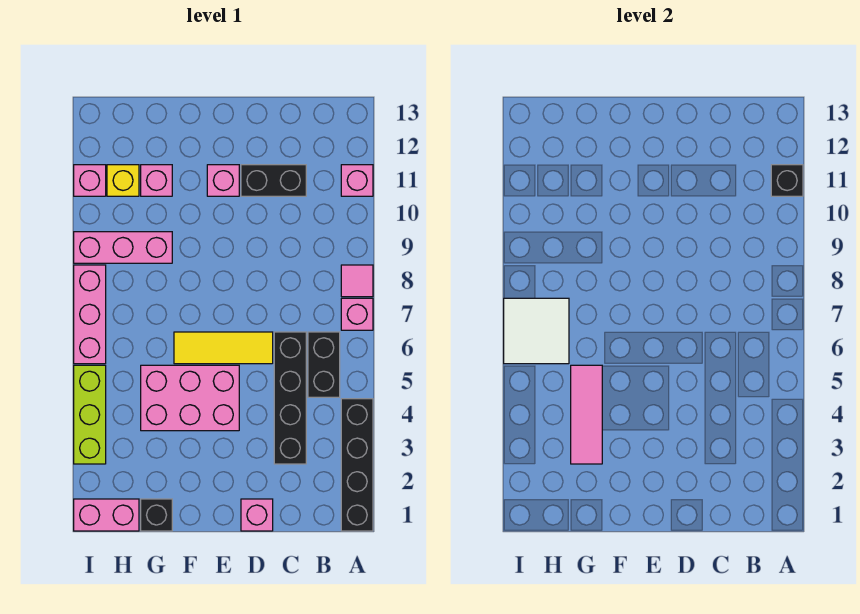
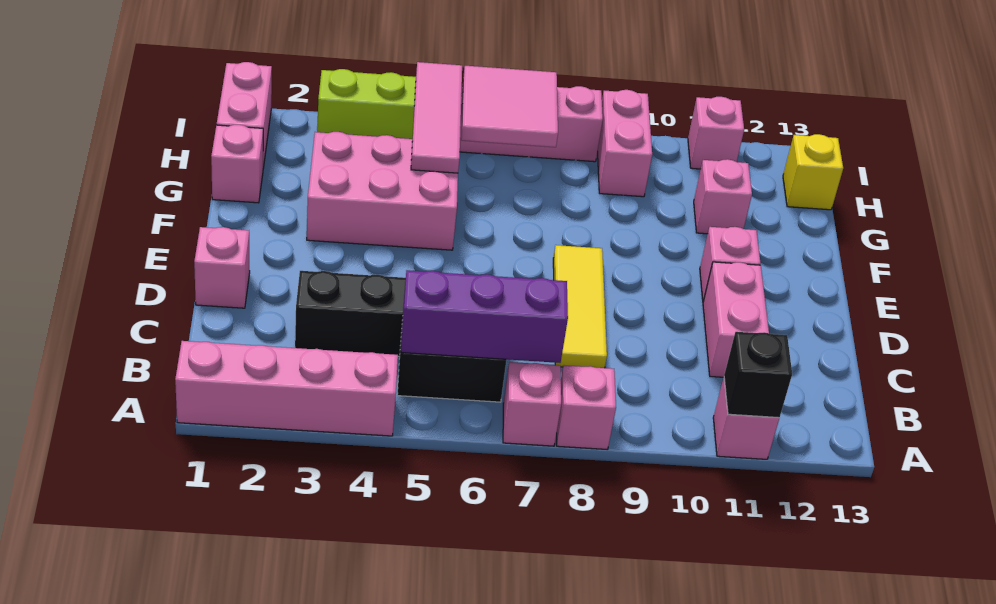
black 1x4 brick [341,399,373,531] -> pink 1x4 brick [175,341,398,436]
pink 1x1 tile [341,265,373,297] -> pink 1x1 brick [557,365,616,450]
none -> purple 1x3 brick [401,270,568,363]
black 1x2 brick [241,165,306,196] -> pink 1x2 brick [703,262,769,377]
yellow 1x3 tile [174,332,273,364] -> yellow 1x3 tile moved to [553,245,607,368]
pink 2x3 brick [141,365,239,431] -> pink 2x3 brick turned to [307,132,458,250]
black 1x1 brick [141,499,172,531] -> pink 1x1 brick [211,125,263,203]
pink 1x3 tile [571,365,602,464] -> pink 1x3 tile turned to [411,62,462,173]
pink 1x3 brick [74,232,172,263] -> pink 1x2 brick [598,90,652,197]
white 2x2 tile [504,298,569,364] -> pink 2x2 tile [461,66,558,147]
yellow 1x1 brick [107,165,139,196] -> yellow 1x1 brick moved to [783,134,843,210]

